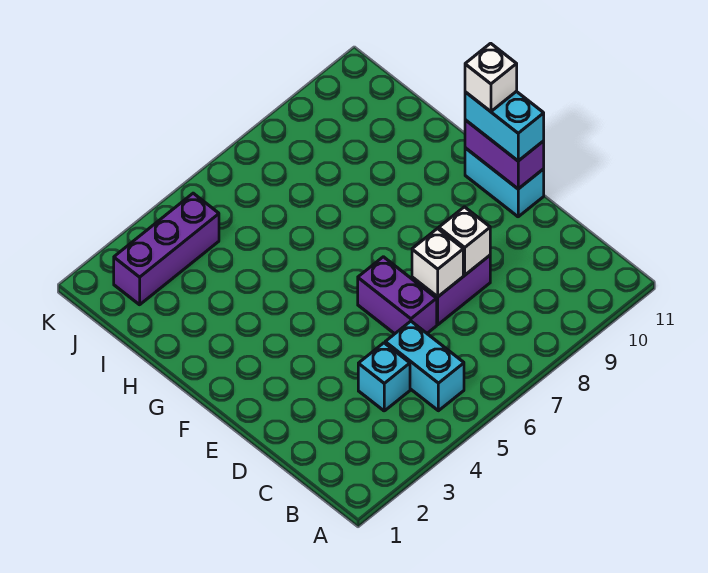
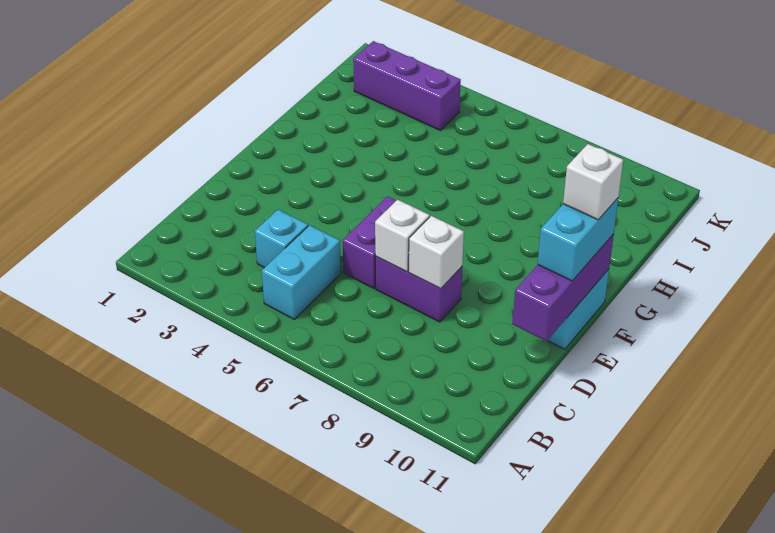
purple 1x2 brick [465,120,544,189] -> purple 1x3 brick [512,234,614,341]

